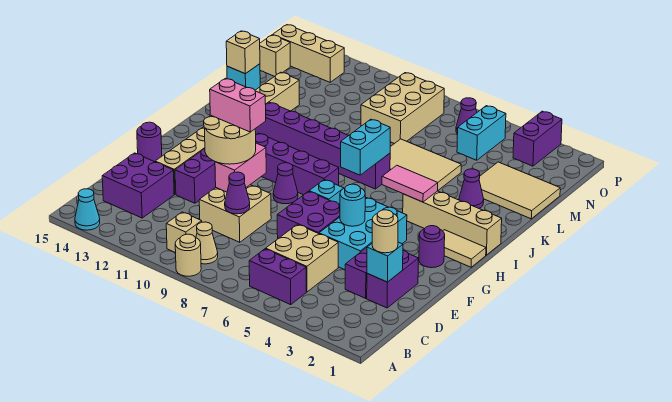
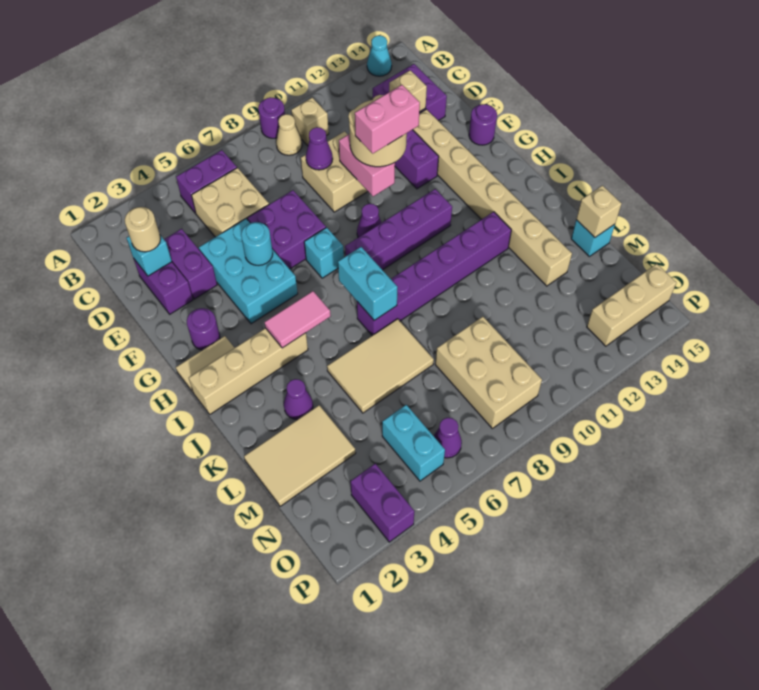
tan 1x1 round brick [175,234,201,276] -> purple 1x1 round brick [258,98,285,138]
tan 1x1 brick [260,35,290,76] -> tan 1x1 brick moved to [389,70,427,112]

